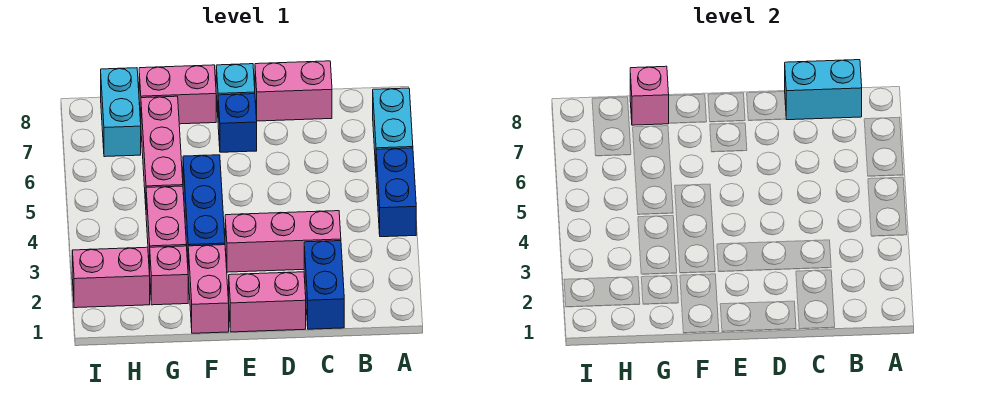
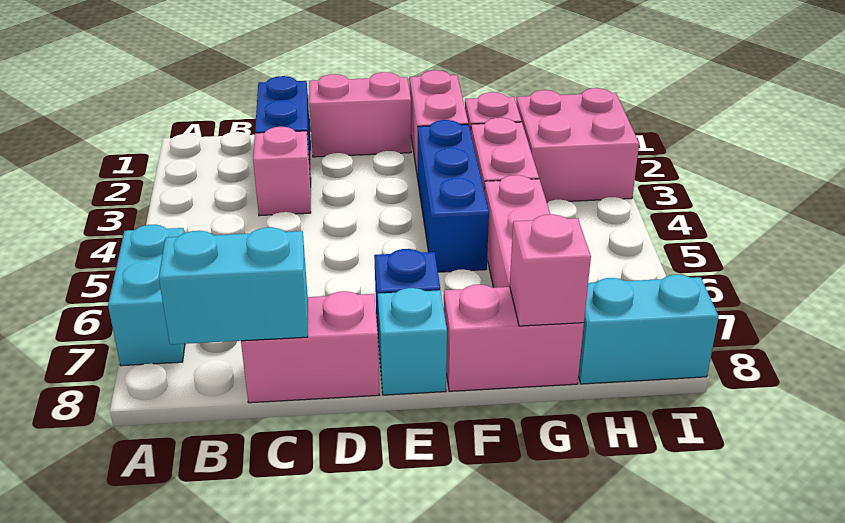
blue 1x2 brick [376,148,416,237] -> none
pink 1x3 brick [225,211,341,272] -> pink 1x1 brick [253,127,311,216]
pink 1x2 brick [72,247,150,308] -> pink 2x2 brick [516,88,639,202]
cyan 1x2 brick [101,68,141,157] -> cyan 1x2 brick turned to [578,275,719,384]

